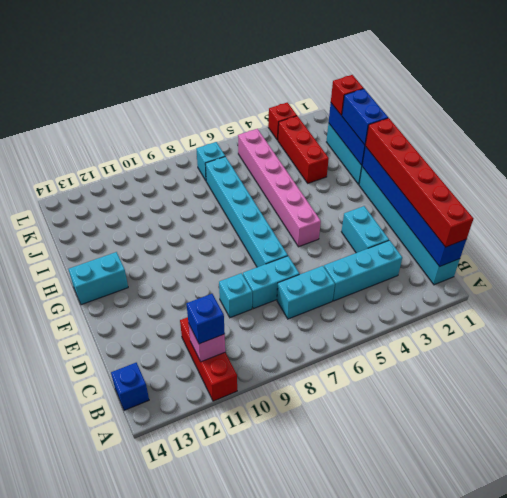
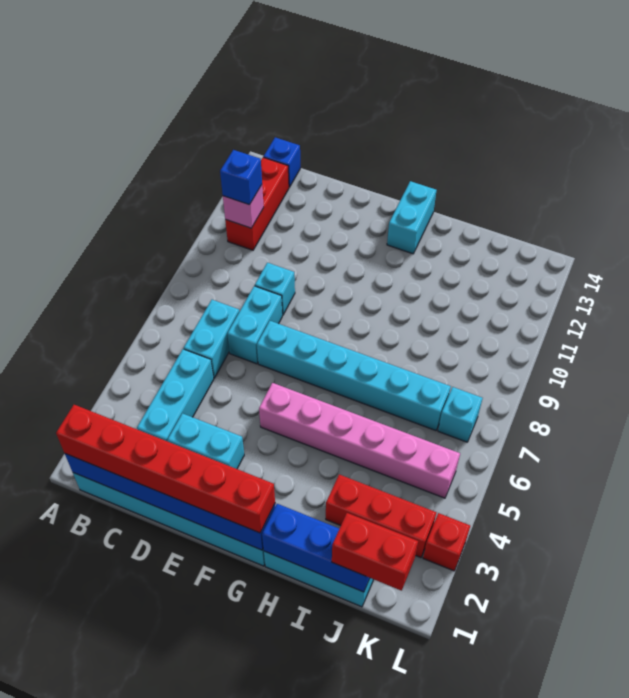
red 1x3 brick [180,317,237,401] -> red 1x3 brick turned to [225,157,289,250]
blue 1x2 brick [342,89,388,145] -> none
red 1x1 brick [331,75,364,115] -> red 1x2 brick [332,513,418,591]

